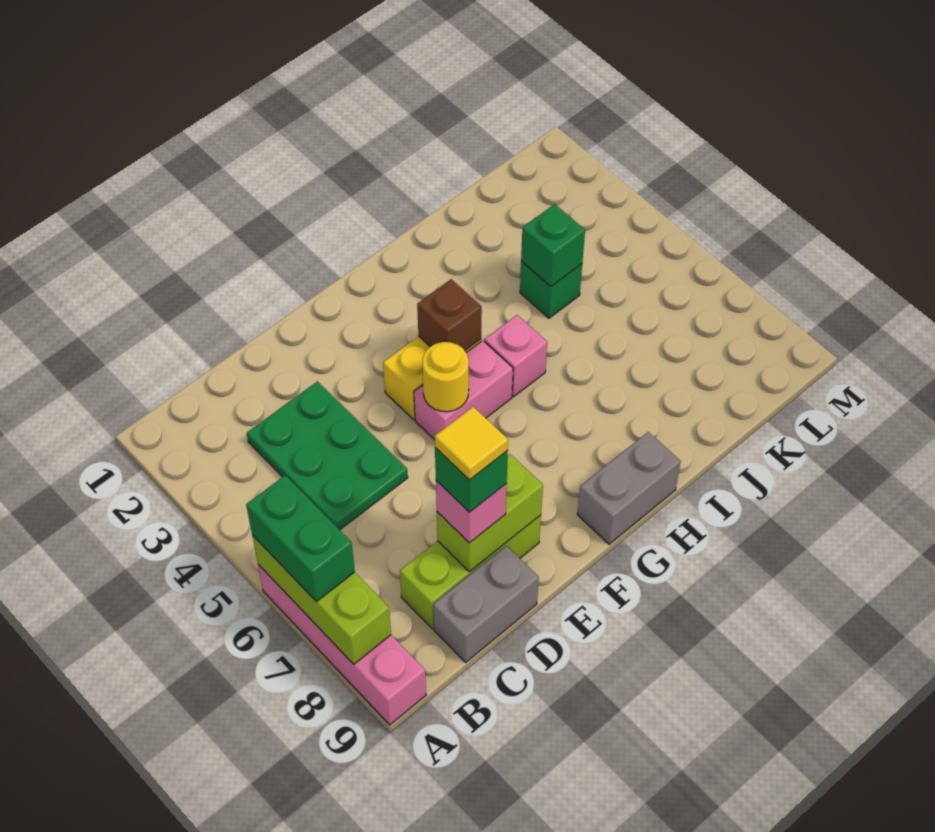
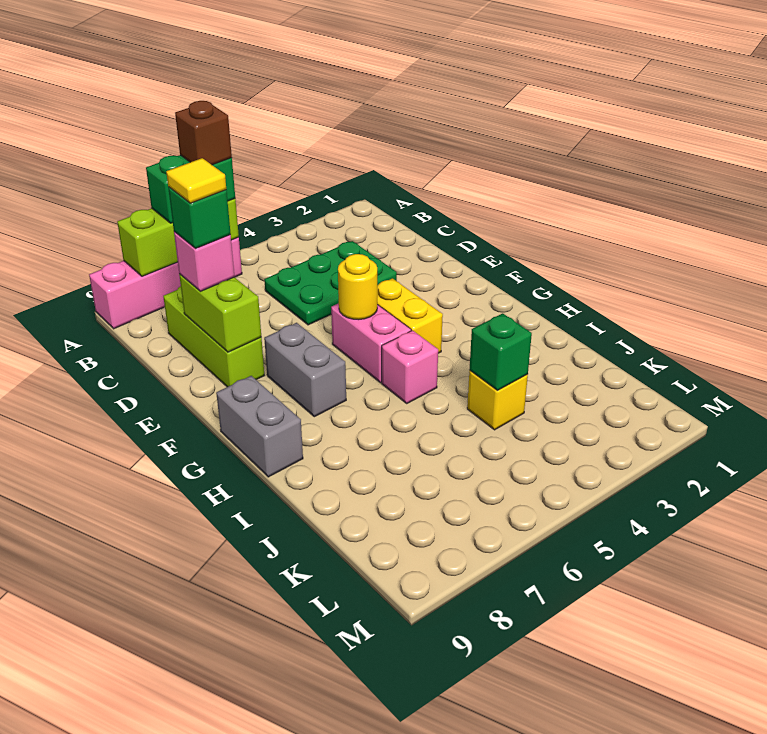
grey 1x2 brick [433,546,539,662] -> grey 1x2 brick moved to [264,323,346,417]
brown 1x1 brick [417,279,482,350] -> brown 1x1 brick moved to [175,101,232,165]
green 1x1 brick [520,261,582,318] -> yellow 1x1 brick [467,371,528,430]

